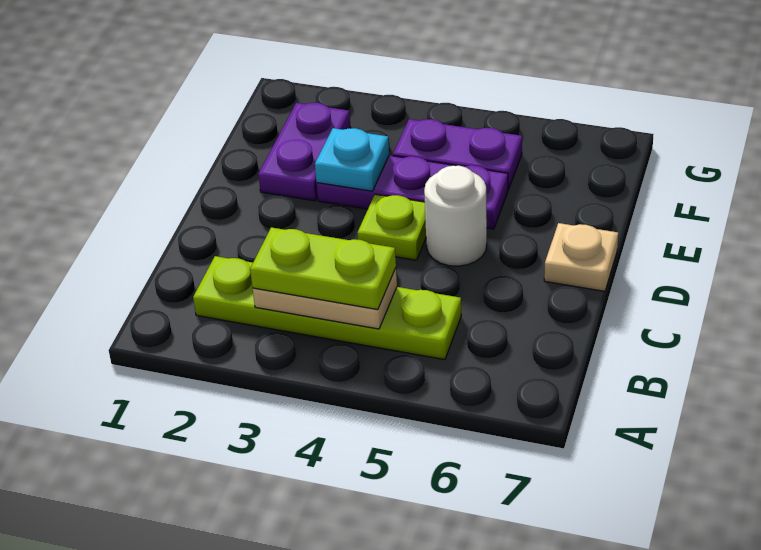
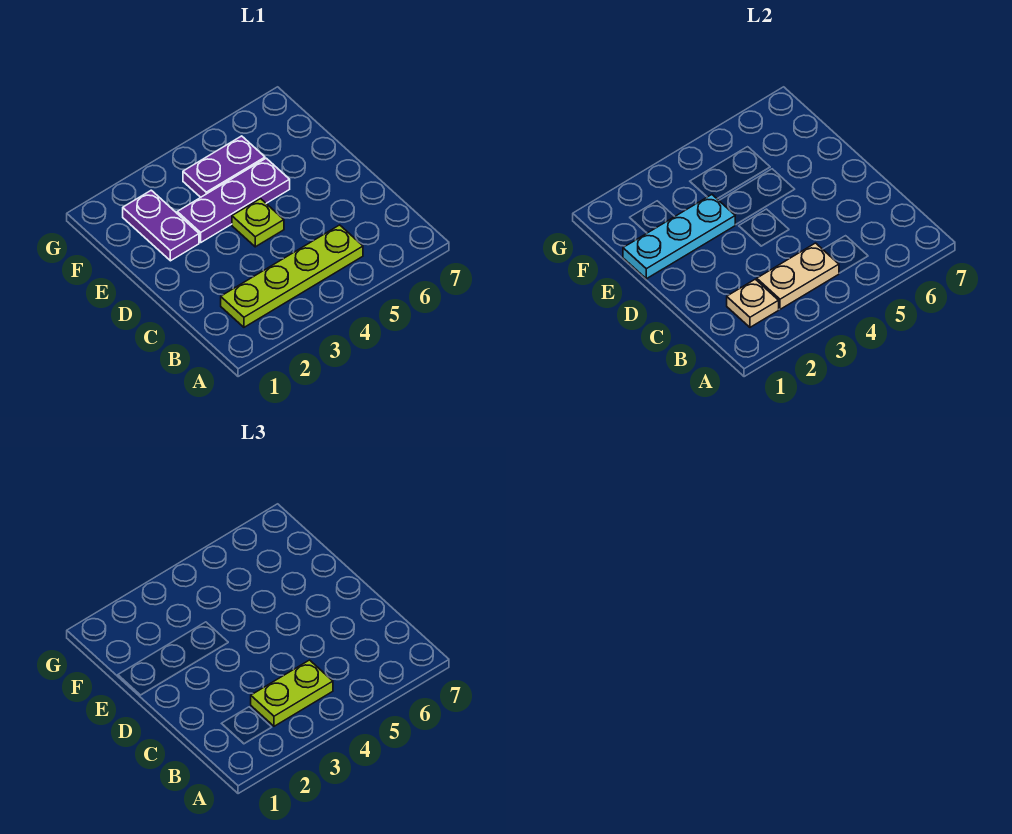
white 1x1 round brick [424,165,487,266] -> none
tan 1x1 plate [544,223,618,291] -> tan 1x1 plate moved to [727,279,779,327]
cyan 1x1 plate [315,128,389,191] -> cyan 1x3 plate [623,195,735,279]

